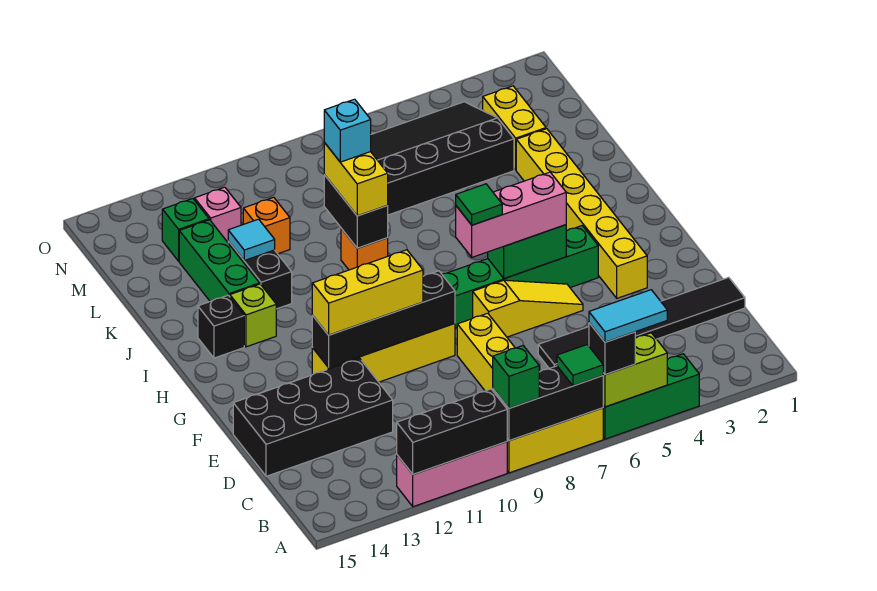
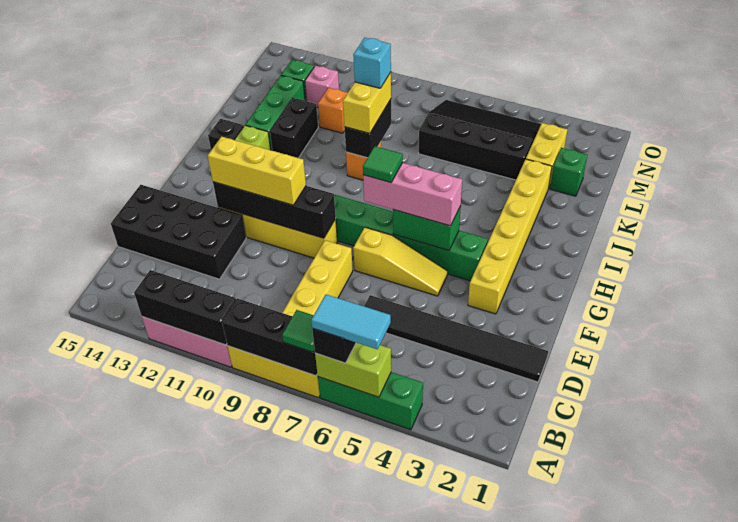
green 1x1 brick [493,346,539,408] -> green 1x1 brick moved to [550,148,587,196]
cyan 1x1 tile [228,219,275,260] -> none

